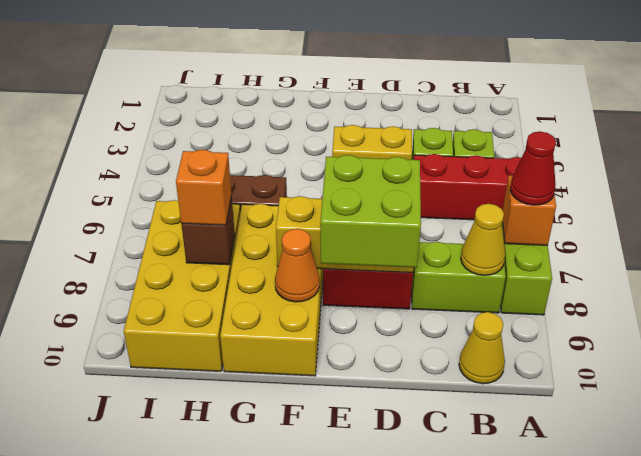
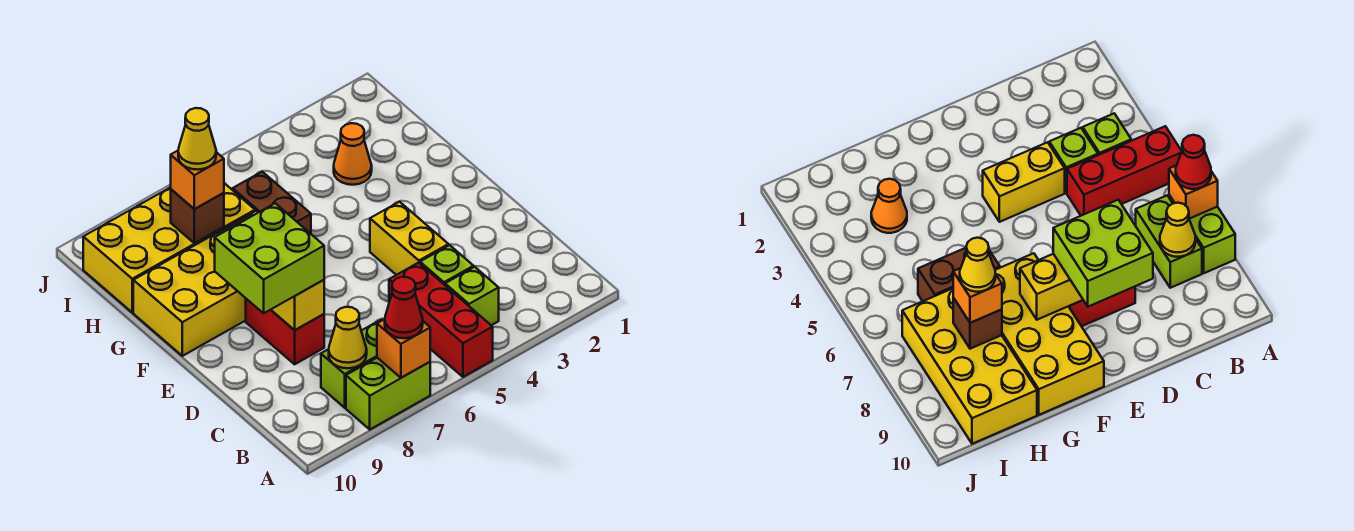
lime 1x2 brick [412,242,506,313] -> lime 1x2 brick turned to [321,319,382,408]
yellow 1x1 cone [459,312,505,384] -> yellow 1x1 cone moved to [178,108,216,170]
orange 1x1 cone [275,229,320,302] -> orange 1x1 cone moved to [334,123,372,185]

